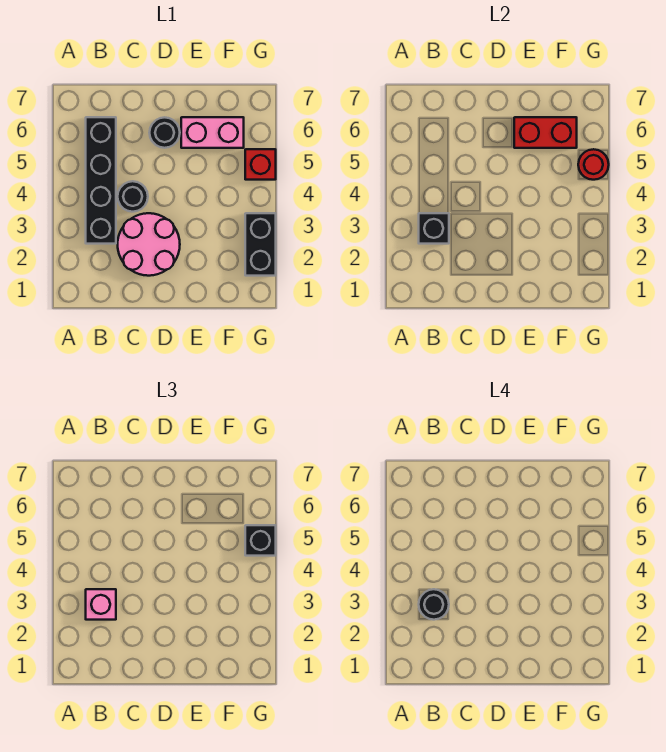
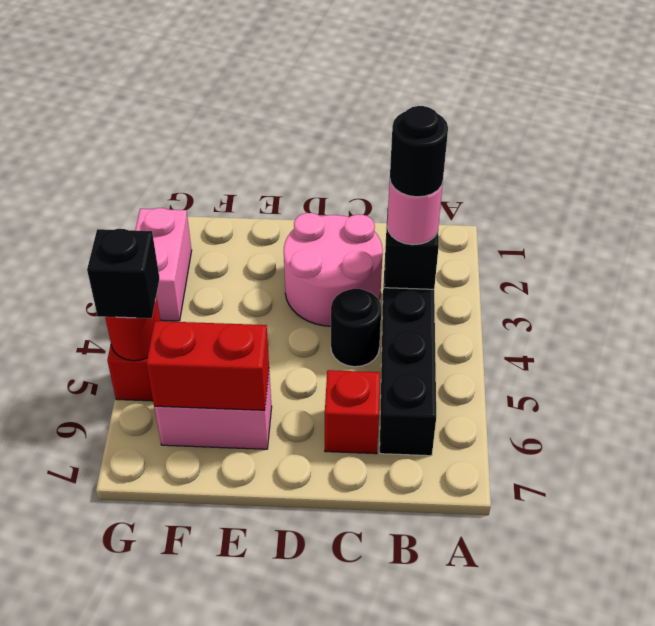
pink 1x1 brick [86,589,116,620] -> pink 1x1 round brick [387,182,443,245]
none -> red 1x1 brick [325,370,380,454]
black 1x1 round brick [149,117,180,148] -> none
black 1x2 brick [245,213,276,276] -> pink 1x2 brick [135,208,192,321]

